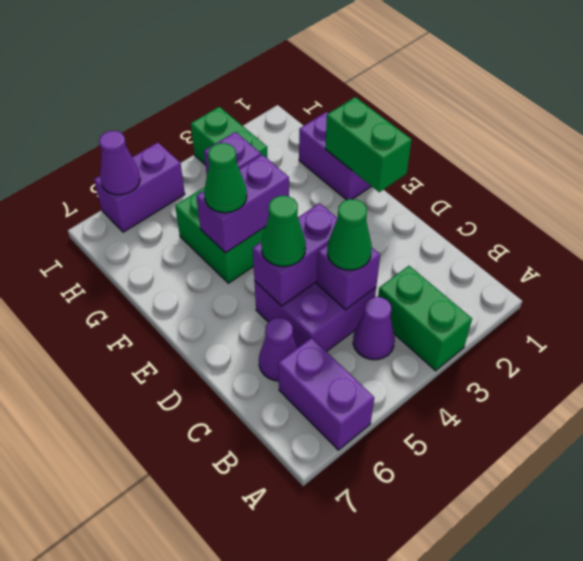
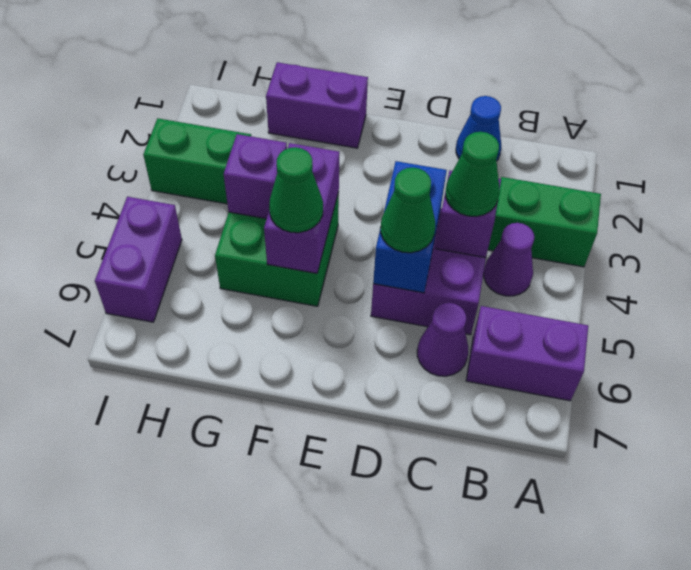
none -> blue 1x1 cone [456,96,501,161]
purple 1x2 brick [253,203,338,306] -> blue 1x2 brick [373,161,447,293]
green 1x2 brick [325,97,412,192] -> none
purple 1x1 cone [99,131,140,195] -> none

